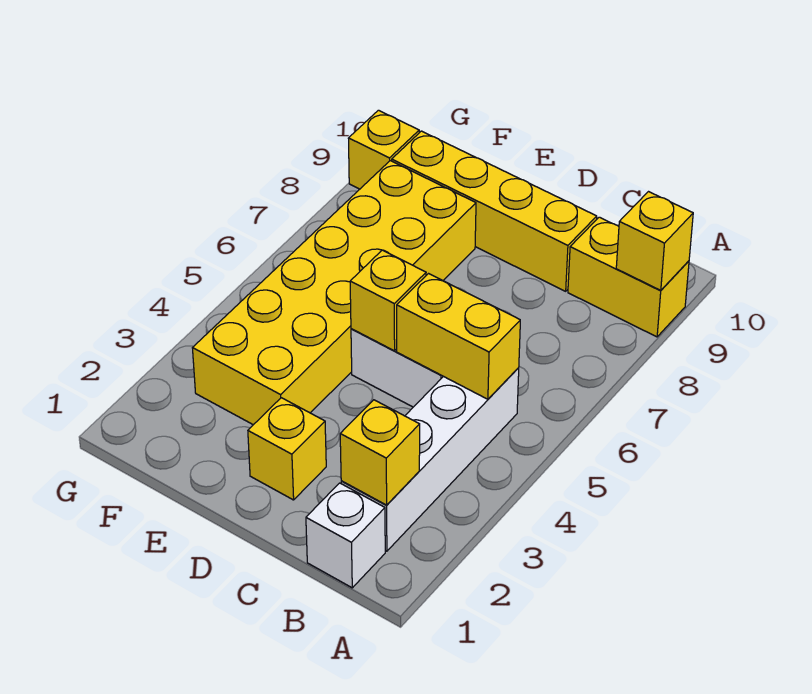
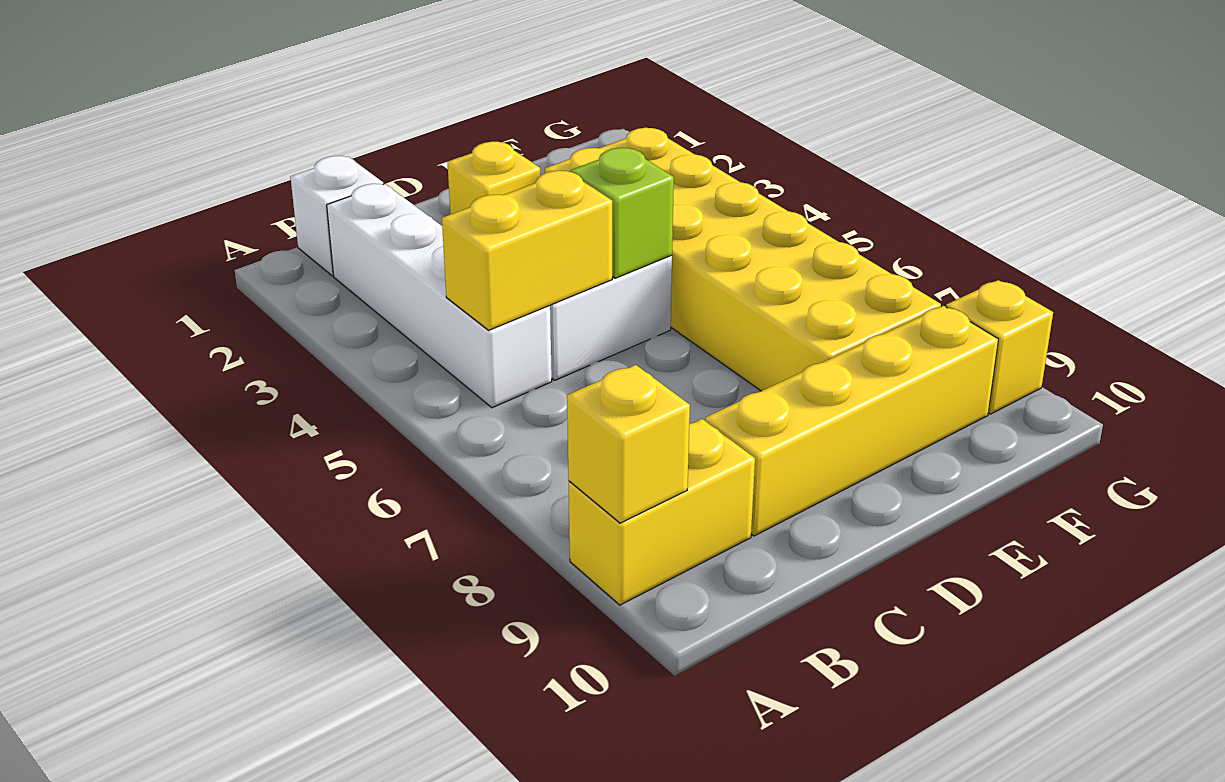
yellow 1x1 brick [340,400,420,505] -> none
yellow 1x1 brick [350,250,426,351] -> lime 1x1 brick [571,148,674,278]

